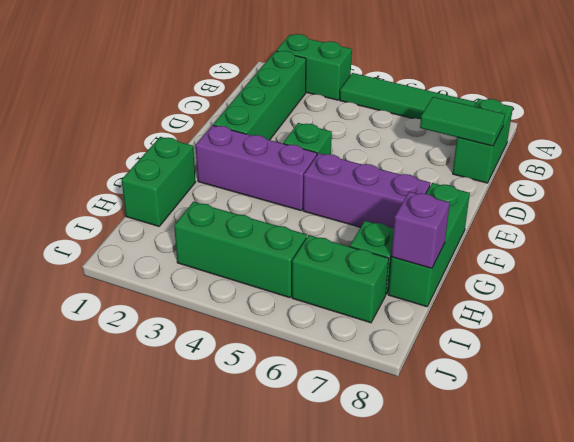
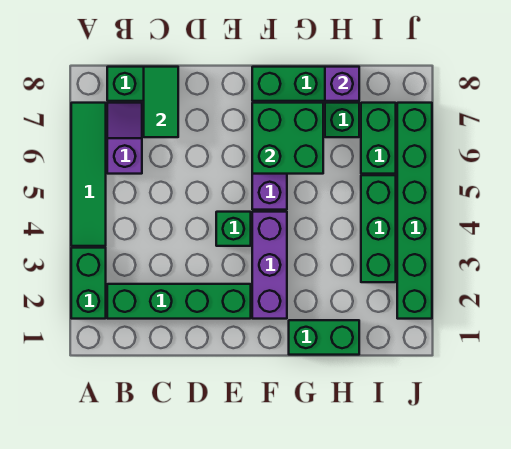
none -> purple 1x2 slope [107,103,142,174]
none -> green 2x2 brick [252,103,323,174]
none -> green 1x6 brick [397,103,432,319]

